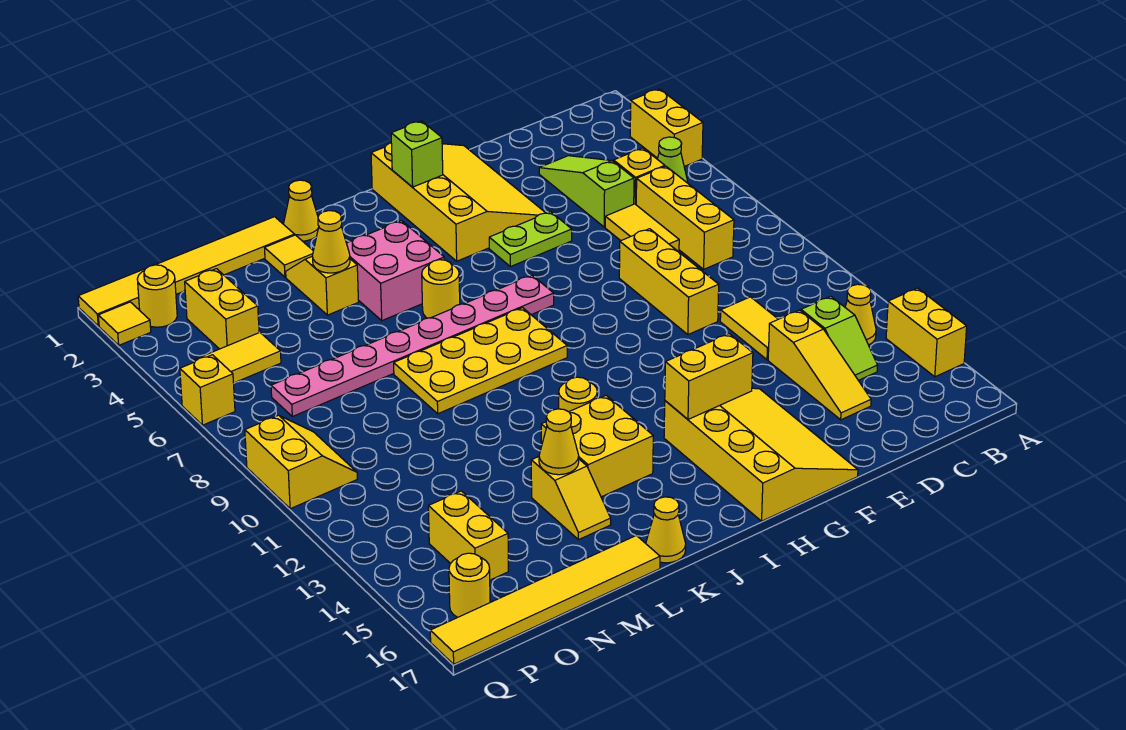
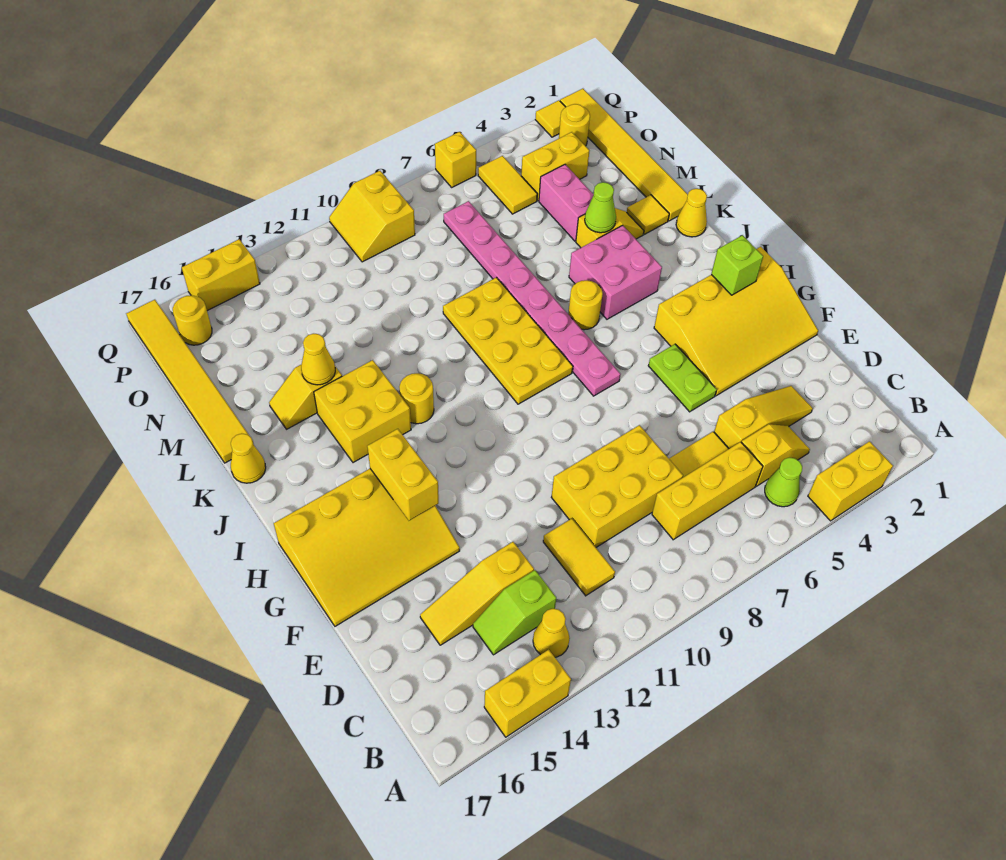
lime 1x3 slope [539,156,634,227] -> yellow 1x3 slope [714,386,813,449]
yellow 1x2 tile [720,297,778,360] -> yellow 1x2 tile turned to [543,519,615,596]
yellow 1x3 brick [619,229,719,335] -> yellow 2x3 brick [551,425,683,547]
yellow 1x1 cone [312,211,350,273] -> lime 1x1 cone [585,182,616,233]
none -> pink 1x2 brick [539,165,594,241]
yellow 1x2 brick [428,491,508,580] -> yellow 1x2 brick moved to [182,239,260,311]
yellow 2x2 slope [245,415,357,509] -> yellow 2x2 slope turned to [329,171,415,262]

